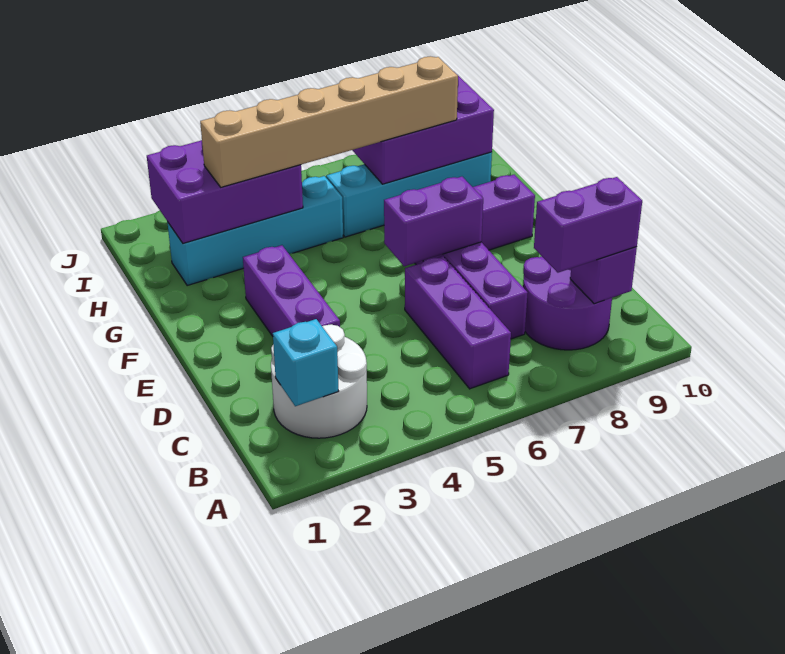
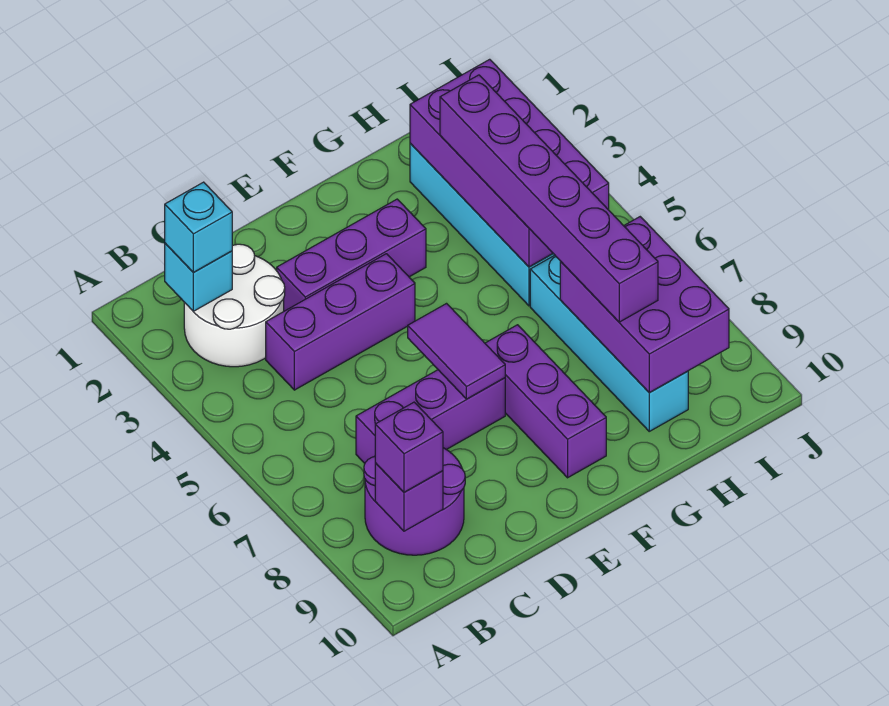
none -> cyan 1x1 brick [165,182,232,273]
purple 1x3 brick [405,256,511,389] -> purple 1x3 brick moved to [266,254,415,390]
purple 1x2 brick [534,177,642,273] -> purple 1x1 brick [375,402,443,492]
purple 1x2 brick [384,177,483,266] -> purple 1x2 tile [408,304,505,399]
purple 2x3 brick [147,140,303,243] -> purple 2x4 brick [410,59,609,267]
tan 1x6 brick [200,56,458,187] -> purple 1x6 brick [440,75,658,322]

